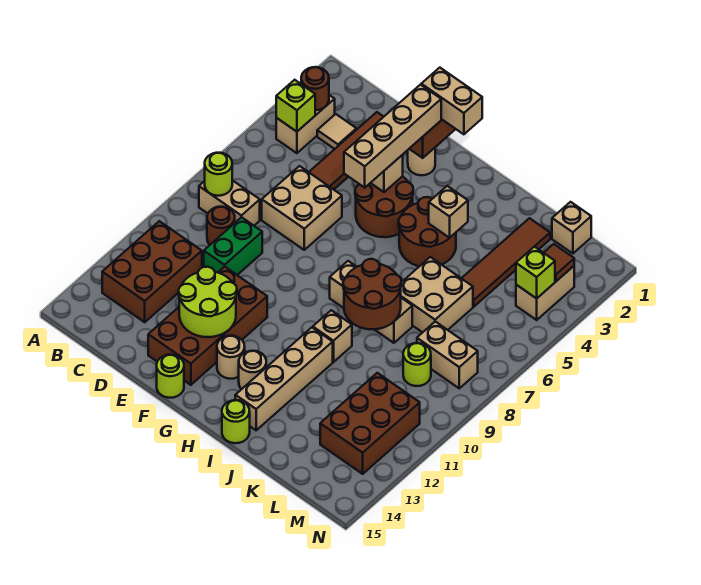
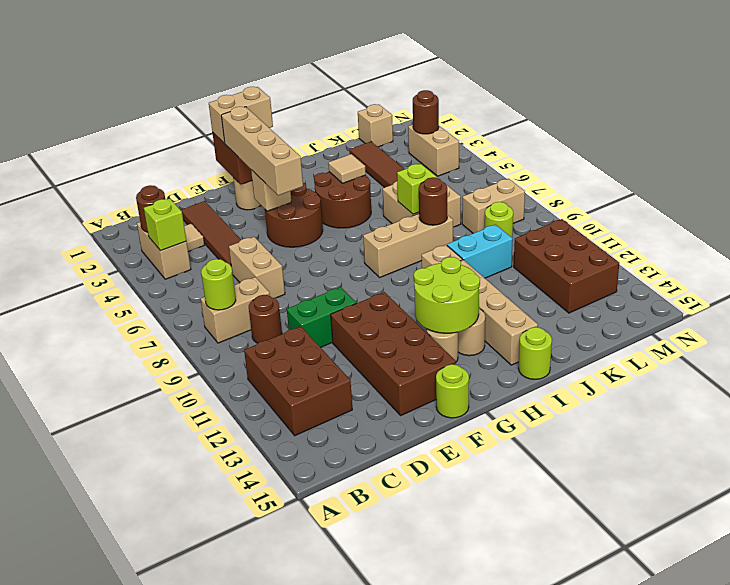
tan 2x2 brick [262,166,342,250] -> tan 1x2 brick [229,237,285,298]
green 1x2 brick [204,217,262,275] -> green 1x2 brick turned to [287,287,356,347]
lime 2x2 round brick [179,267,237,337] -> lime 2x2 round brick moved to [414,257,480,333]
tan 1x1 brick [429,186,468,238] -> tan 1x1 tile [328,154,366,183]
brown 2x2 round brick [343,259,401,329] -> brown 1x1 round brick [419,177,447,225]
none -> cyan 1x2 brick [447,225,513,278]
brown 1x1 tile [544,244,574,281] -> brown 1x1 round brick [413,90,439,134]
lime 1x1 brick [516,247,555,299] -> lime 1x1 brick moved to [397,164,436,214]

